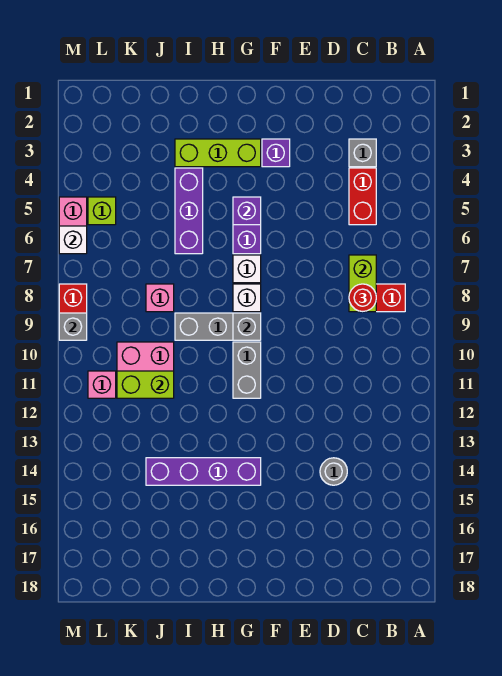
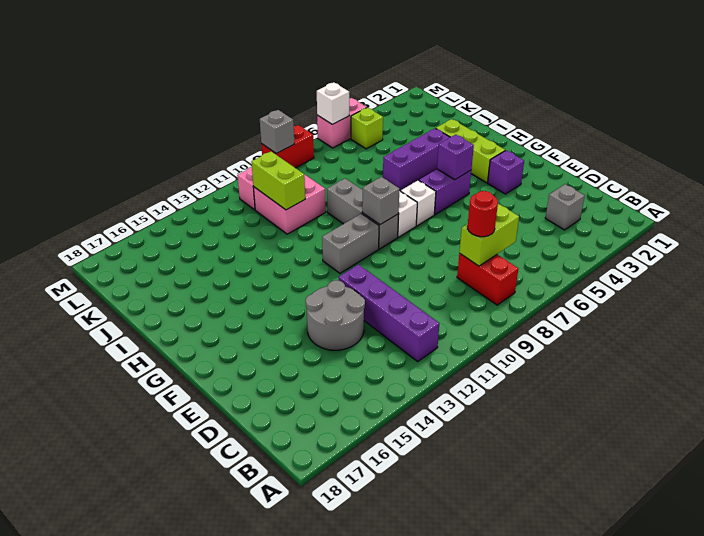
red 1x2 brick [349,168,376,225] -> none
grey 1x1 round brick [320,458,347,485] -> grey 2x2 round brick [306,280,365,350]
purple 1x4 brick [146,458,261,485] -> purple 1x4 brick moved to [339,265,439,361]
pink 1x1 brick [146,284,174,312] -> none

